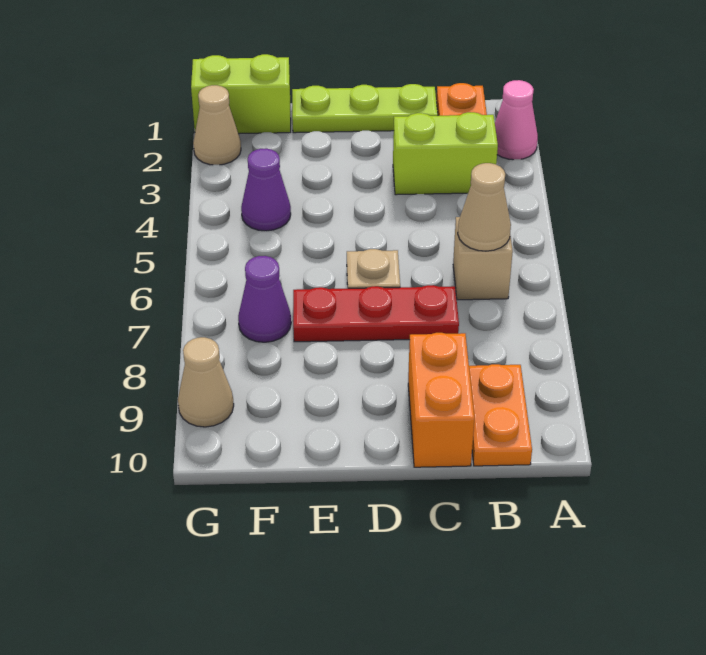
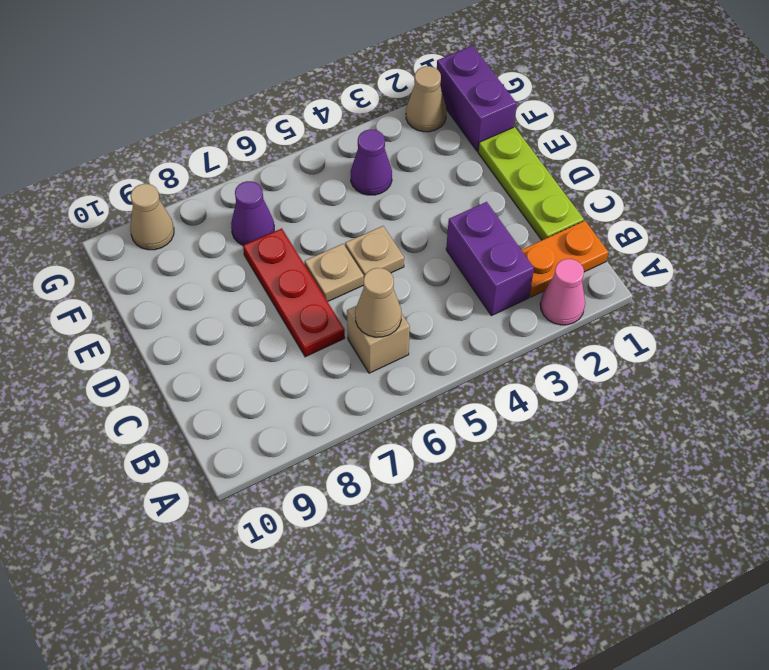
lime 1x2 brick [393,112,498,195] -> purple 1x2 brick [446,202,534,316]
orange 1x2 plate [469,364,532,466] -> none
orange 1x2 brick [408,333,474,467] -> none
none -> tan 1x1 plate [345,226,404,276]
lime 1x2 brick [191,54,291,134] -> purple 1x2 brick [437,46,516,151]

